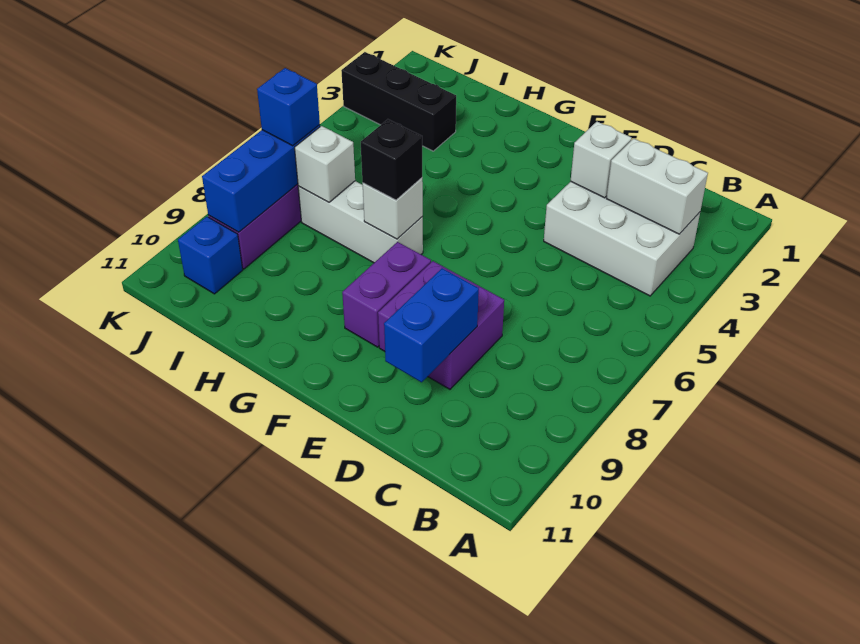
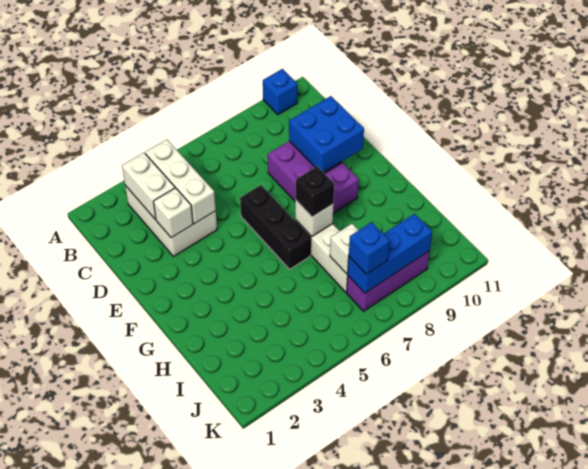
none -> white 1x3 brick [145,139,216,224]
blue 1x2 brick [384,268,479,382] -> blue 2x2 brick [289,96,364,172]
black 1x3 brick [341,52,456,151] -> black 1x3 brick moved to [240,185,311,269]
blue 1x1 brick [178,217,243,294] -> blue 1x1 brick moved to [263,69,297,115]

